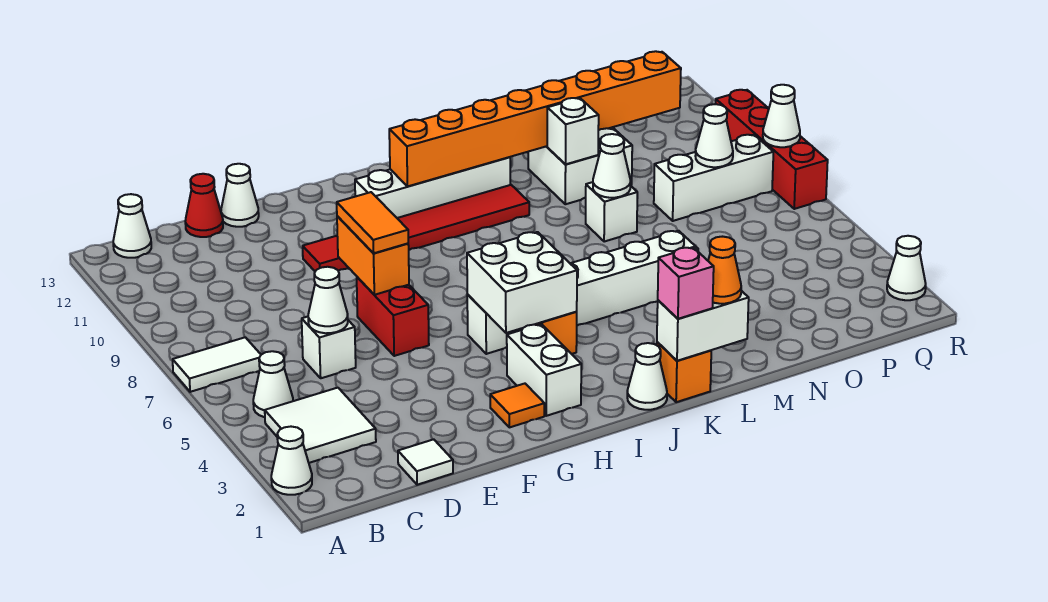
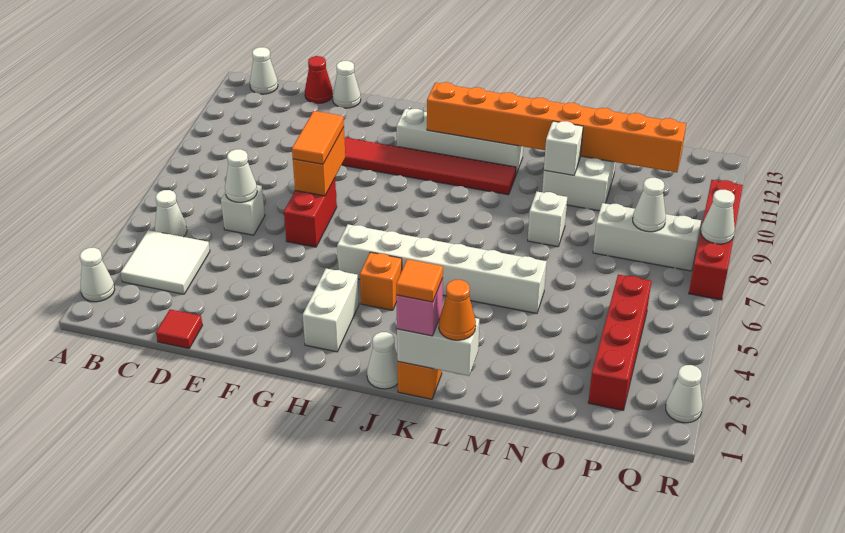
white 1x2 tile [173,337,261,392] -> none
white 1x1 tile [398,439,453,485] -> red 1x1 tile [156,309,202,348]
orange 1x1 tile [490,384,544,427] -> orange 1x1 tile moved to [396,259,443,302]
white 2x2 brick [467,232,577,333] -> none
white 1x1 cone [593,134,631,198] -> none
none -> red 1x4 brick [588,274,651,410]

